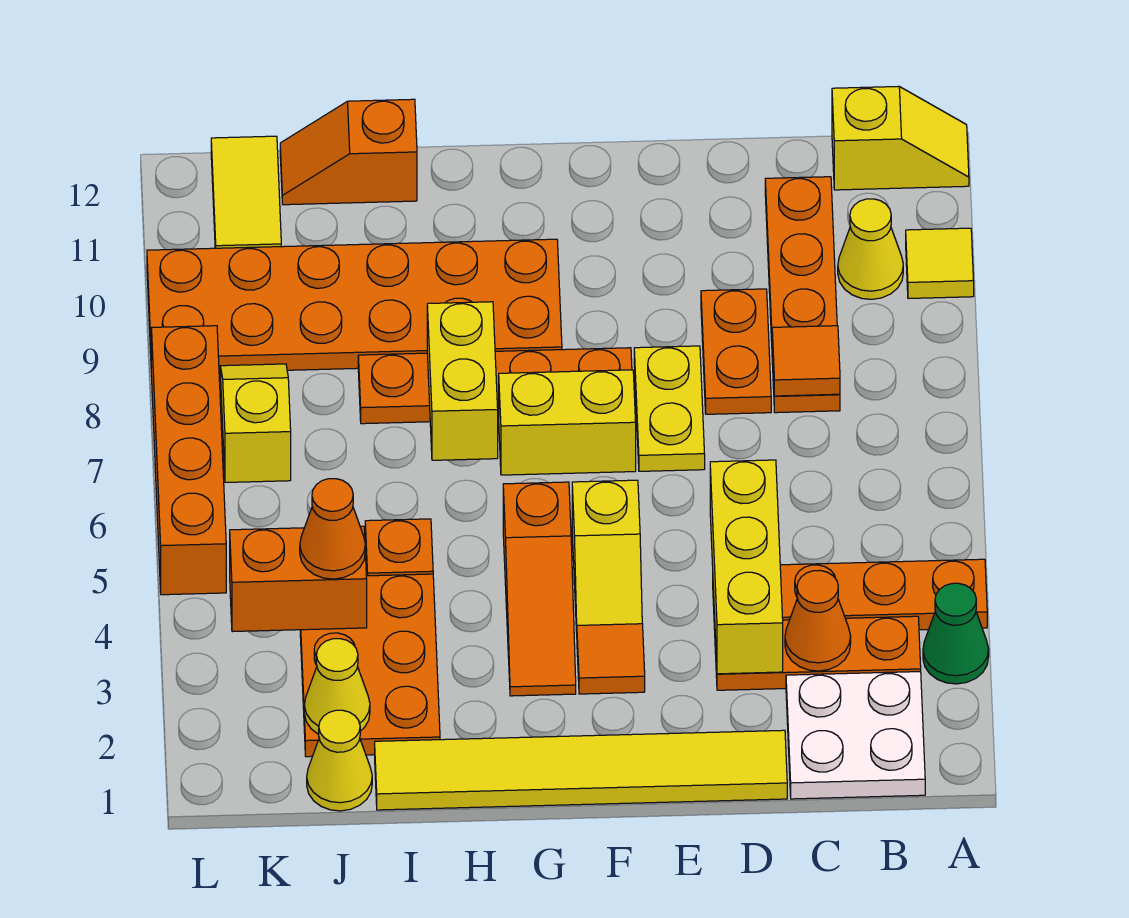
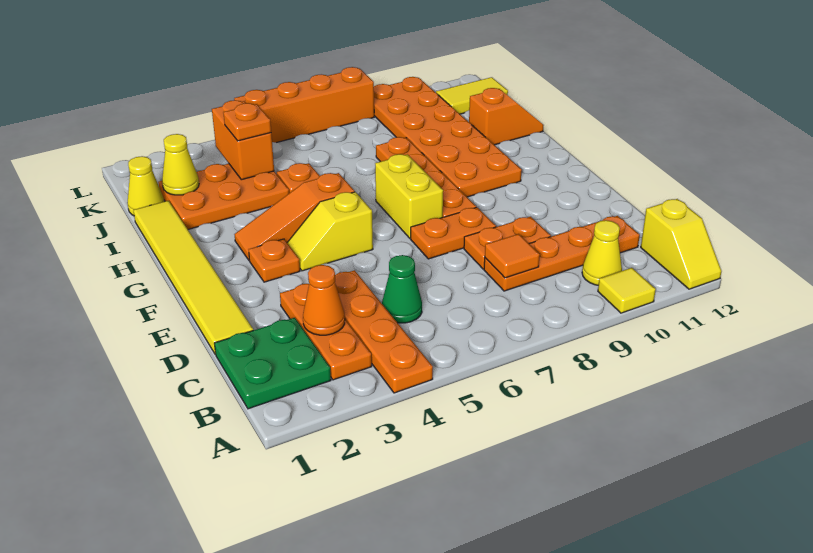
green 1x1 cone [923,583,989,684] -> green 1x1 cone moved to [382,255,422,323]
white 2x2 plate [786,672,925,799] -> green 2x2 plate [214,318,331,409]
yellow 1x3 brick [710,460,783,674] -> none
yellow 1x2 plate [634,346,705,471] -> orange 1x2 plate [411,207,496,259]
orange 1x1 tile [577,624,645,694] -> orange 1x1 plate [249,239,300,282]
yellow 1x2 brick [427,302,498,460] -> none
orange 1x2 slope [280,99,417,205] -> orange 1x2 slope turned to [469,88,544,145]
orange 1x1 cone [300,479,365,579] -> orange 1x1 plate [223,103,271,141]
yellow 1x2 slope [220,364,291,482] -> none

